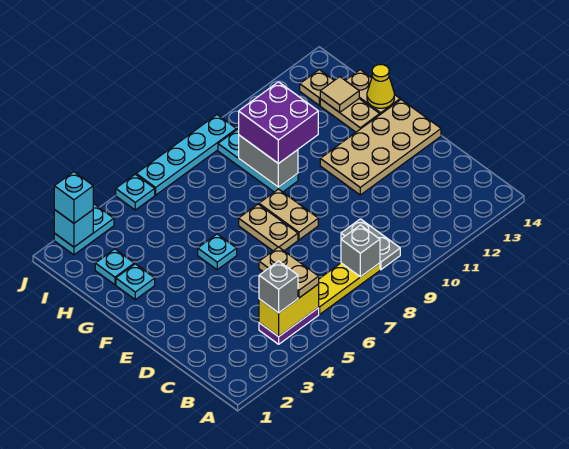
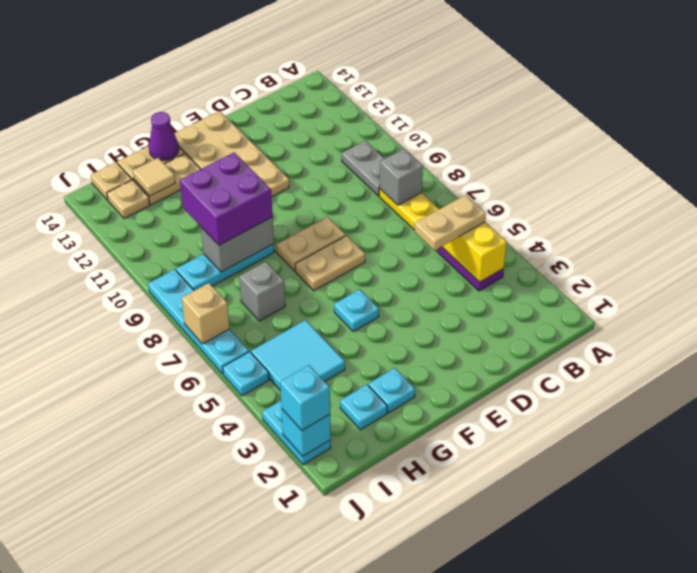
grey 1x1 brick [259,261,298,313] -> grey 1x1 brick moved to [239,262,285,321]
grey 1x2 plate [341,219,400,270] -> grey 1x2 plate turned to [342,141,385,196]
yellow 1x1 cone [367,65,394,108] -> purple 1x1 cone [149,112,179,160]
none -> cyan 2x2 tile [251,320,345,391]
none -> tan 1x1 plate [91,162,132,200]
none -> tan 1x1 brick [182,283,229,344]

